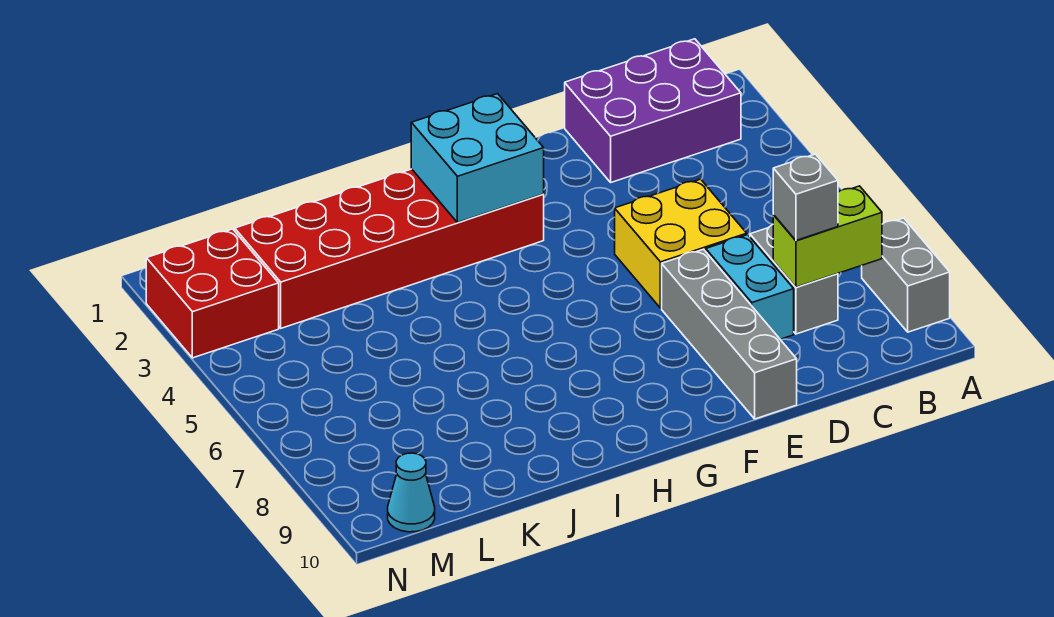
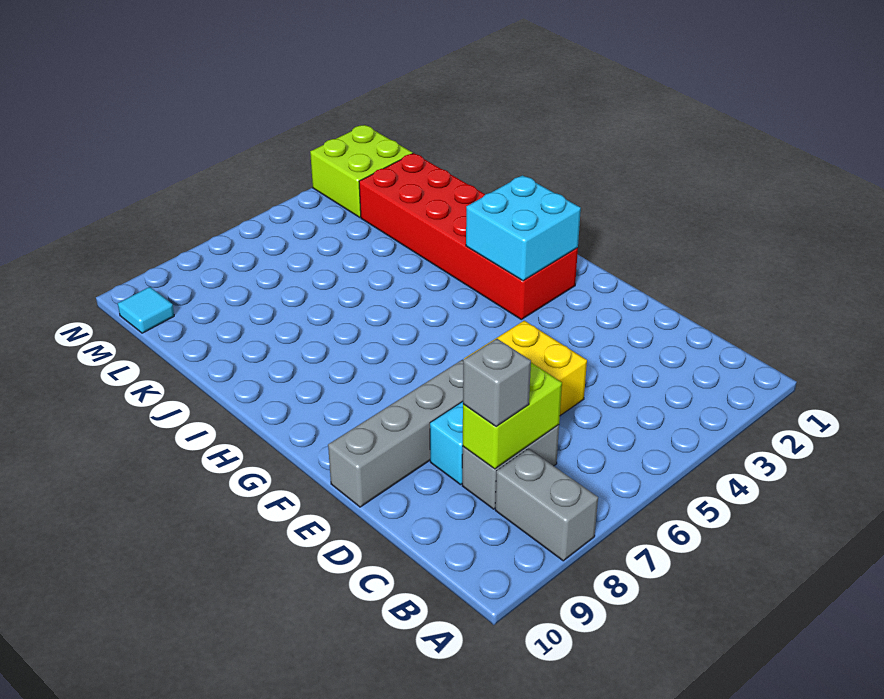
grey 1x2 brick [862,218,950,332] -> grey 1x2 brick turned to [495,449,598,561]
purple 2x3 brick [565,39,741,182] -> none
lime 1x2 brick [773,186,882,287] -> lime 1x2 brick turned to [463,363,562,469]
red 2x2 brick [146,229,279,358] -> lime 2x2 brick [310,125,413,217]
cyan 1x1 cone [388,453,435,532] -> cyan 1x1 tile [118,287,174,333]

